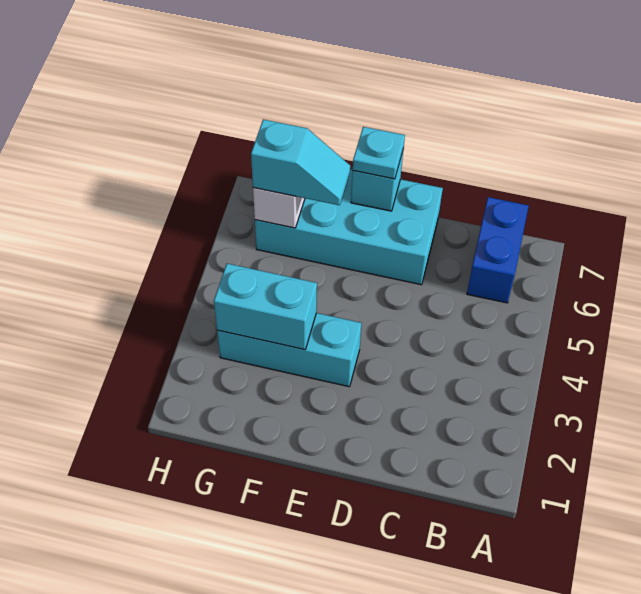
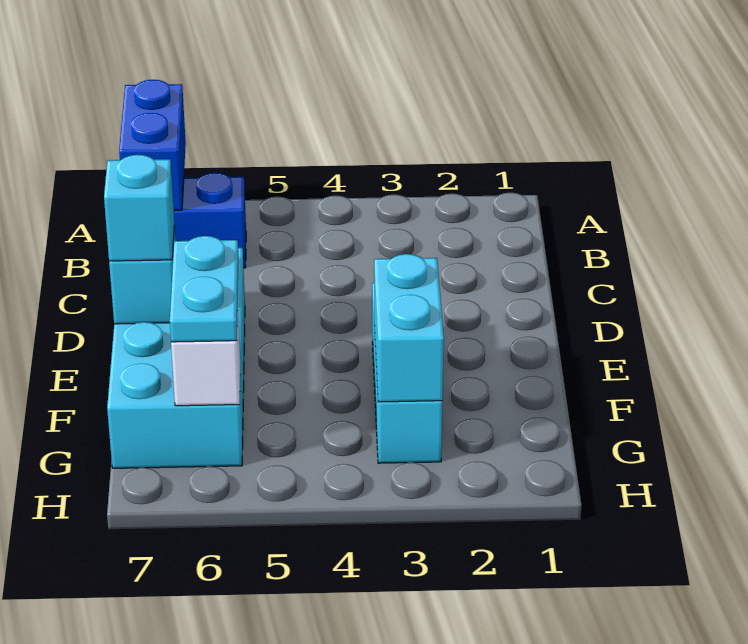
none -> blue 1x2 brick [119,80,186,210]
cyan 1x1 plate [353,127,405,179] -> cyan 1x1 brick [104,155,174,261]
cyan 1x2 slope [251,119,350,205] -> cyan 1x2 plate [170,236,239,342]

